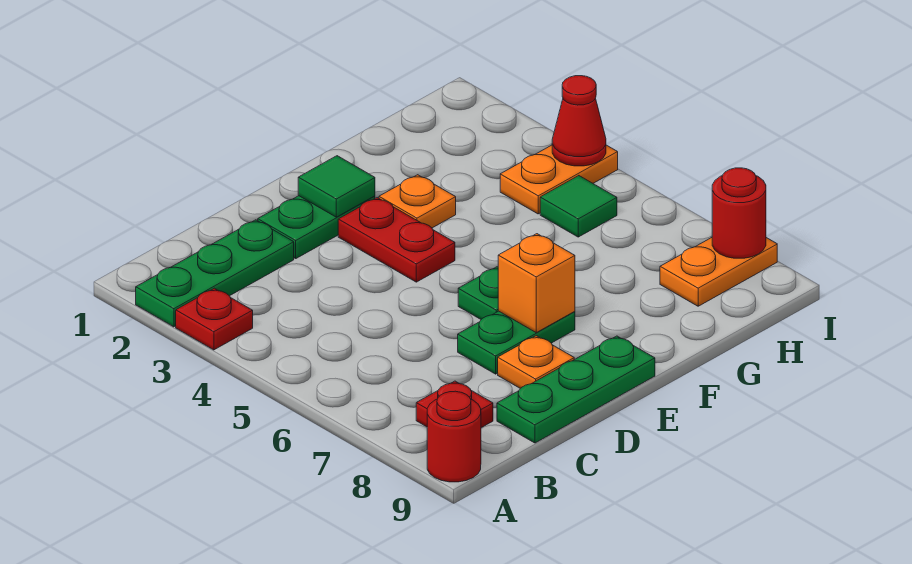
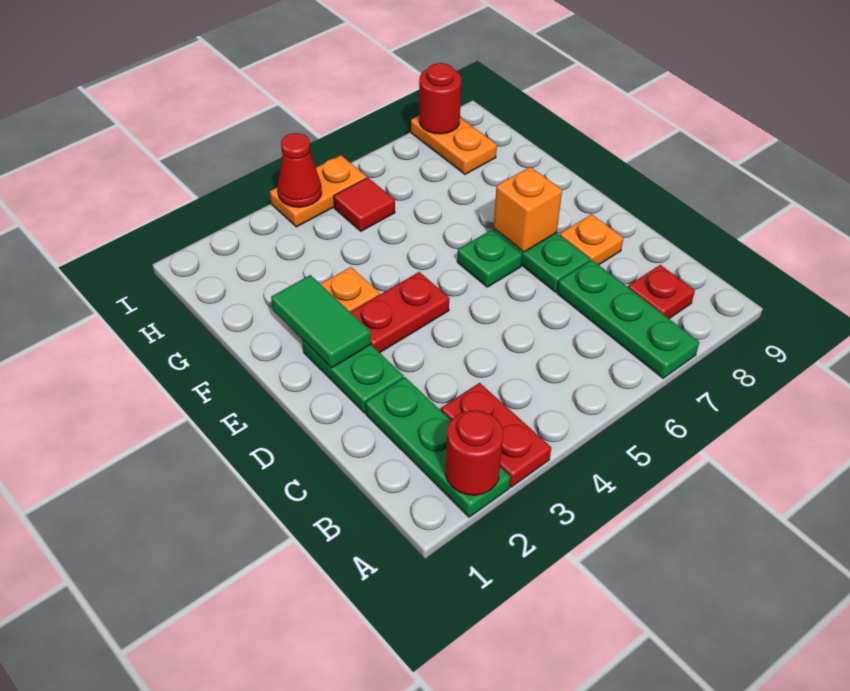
red 1x1 plate [176,288,253,350] -> red 1x2 plate [441,383,551,487]
red 1x1 round brick [427,391,481,482] -> red 1x1 round brick moved to [446,410,503,495]
green 1x3 plate [497,336,655,443] -> green 1x3 plate moved to [557,260,699,378]
green 1x1 tile [298,156,375,217] -> green 1x2 tile [271,275,371,368]
orange 1x2 plate [500,145,618,214] -> orange 1x2 plate turned to [270,155,367,227]
green 1x1 tile [540,176,617,237] -> red 1x1 tile [334,178,395,231]

